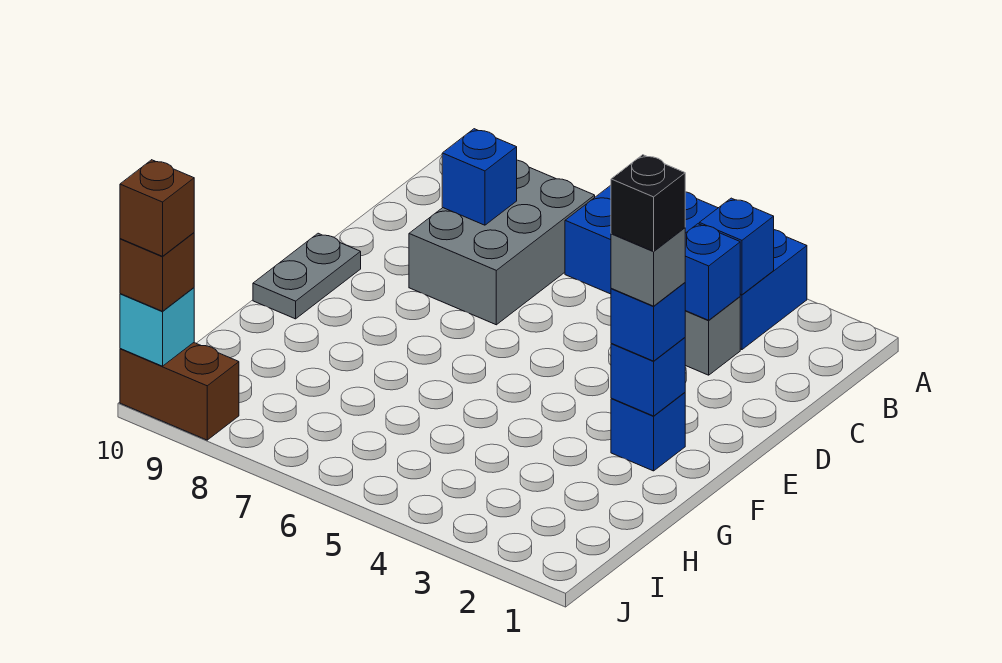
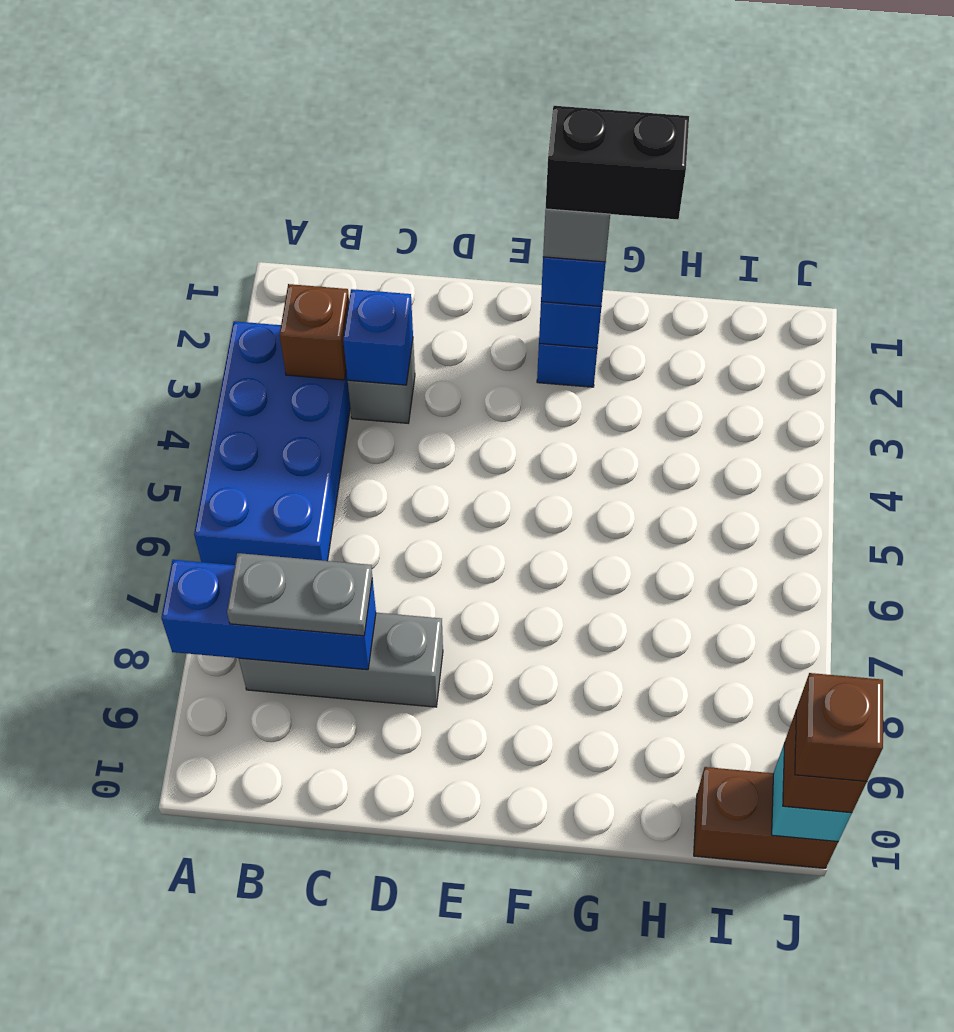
blue 1x1 brick [699,198,774,295] -> brown 1x1 brick [280,284,349,380]
grey 2x3 brick [409,160,595,325] -> grey 1x3 brick [239,613,443,707]
blue 1x1 brick [442,129,517,225] -> blue 1x3 brick [161,560,376,670]
grey 1x2 plate [253,233,361,319] -> grey 1x2 plate moved to [227,553,372,636]
black 1x1 brick [611,155,685,251] -> black 1x2 brick [546,106,689,219]
brown 1x2 brick [120,343,239,440] -> brown 1x2 brick turned to [694,767,838,868]

